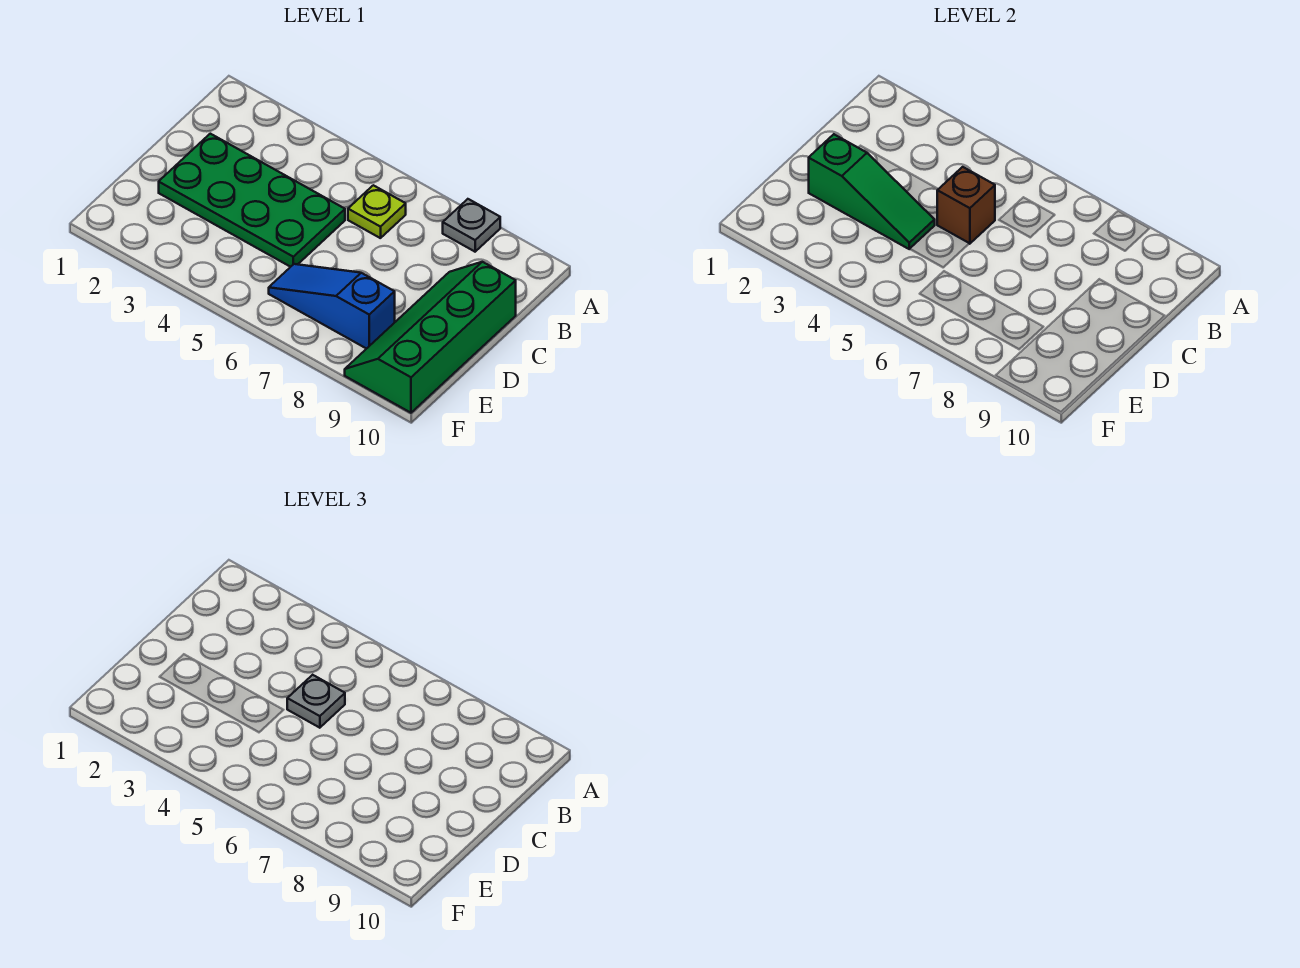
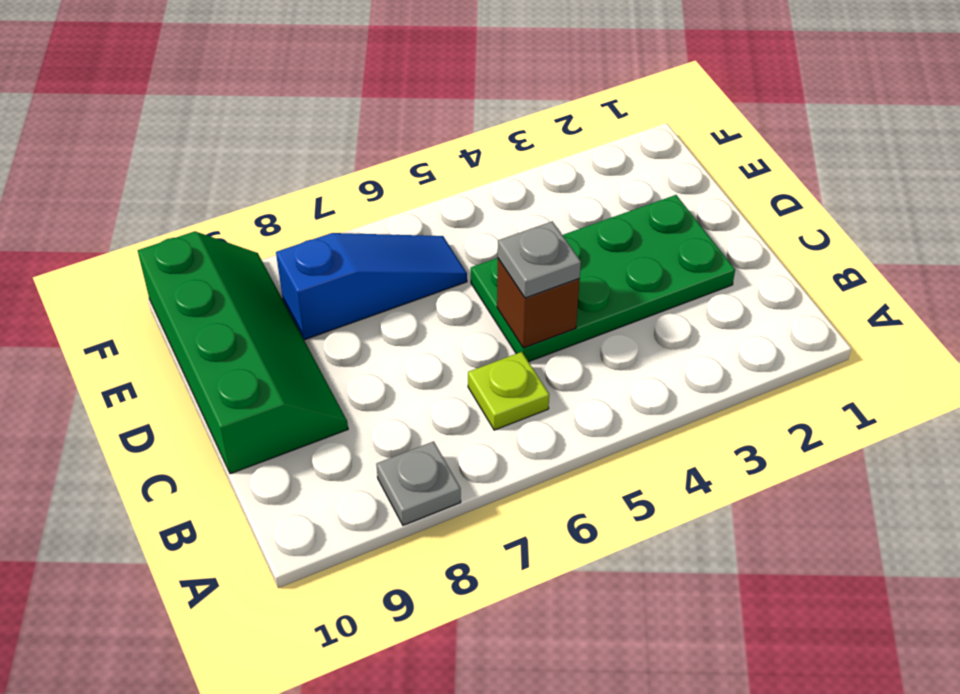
green 1x3 slope [809,134,935,249] -> none

